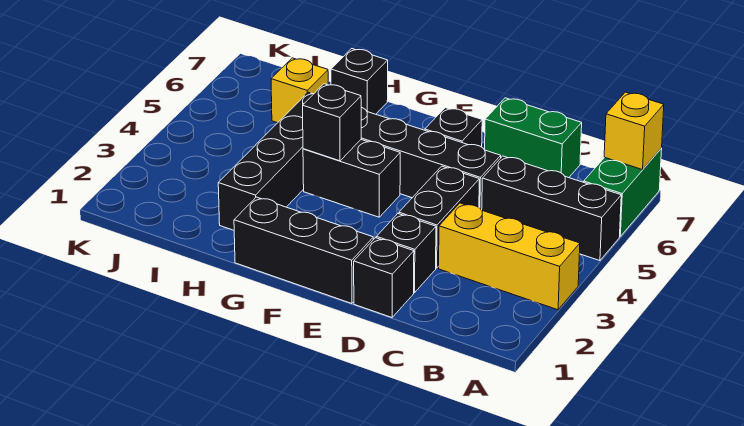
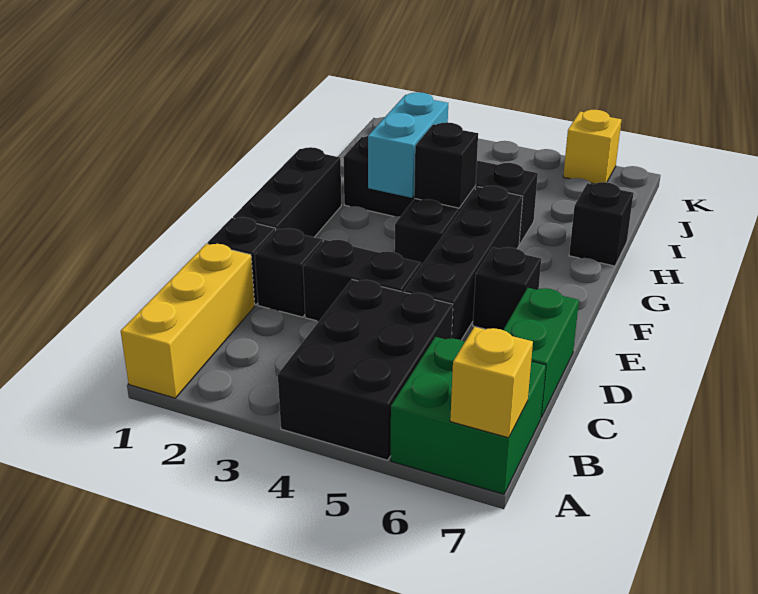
yellow 1x3 brick [439,203,580,310] -> yellow 1x3 brick moved to [121,244,255,398]
black 1x3 brick [482,156,621,261] -> black 2x3 brick [278,280,453,460]
green 1x2 brick [584,148,662,236] -> green 2x2 brick [391,337,546,494]
none -> cyan 1x2 brick [368,92,448,198]
yellow 1x1 brick [271,58,328,123] -> yellow 1x1 brick moved to [563,110,621,184]

